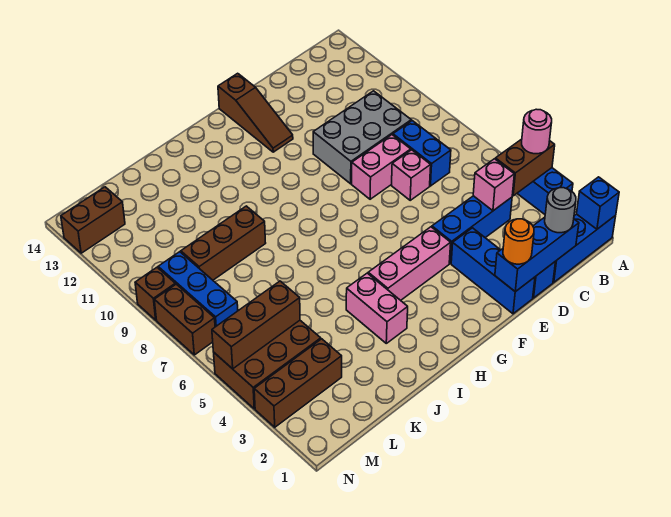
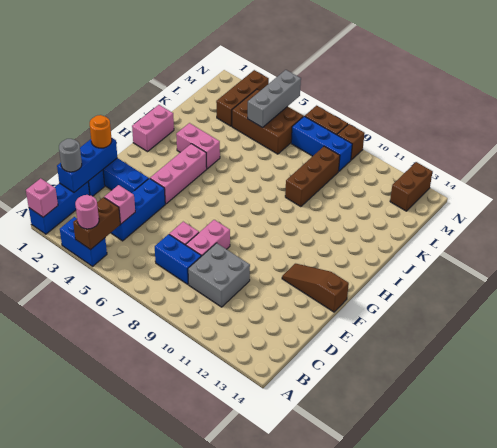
blue 1x1 brick [577,177,619,229] -> pink 1x1 brick [26,178,58,217]
grey 2x3 brick [313,91,411,184] -> grey 2x2 brick [188,243,250,307]
none -> pink 1x2 brick [132,105,174,152]
brown 2x3 brick [214,321,321,409] -> brown 2x3 brick turned to [232,89,303,154]
brown 1x3 brick [212,281,300,369] -> grey 1x3 brick [248,70,301,128]

